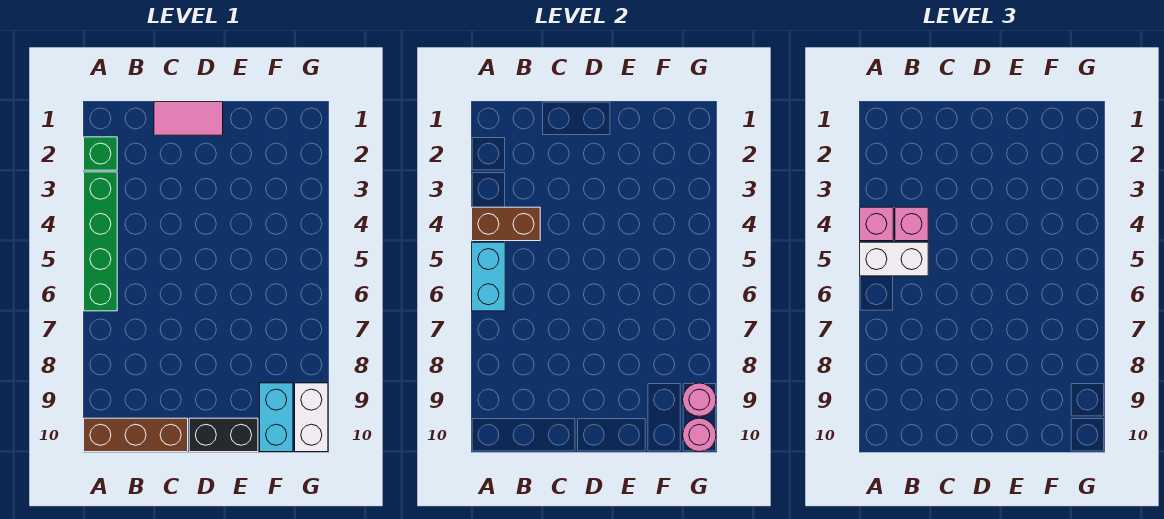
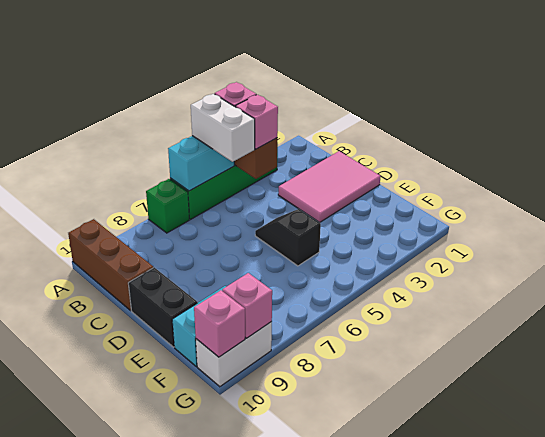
green 1x1 brick [84,137,117,170] -> green 1x1 brick moved to [146,179,189,233]
pink 1x2 tile [154,102,223,135] -> pink 2x3 tile [278,151,381,223]
none -> black 1x2 slope [255,209,321,266]
pink 1x1 round brick [683,383,716,416] -> pink 1x1 brick [222,273,272,338]
pink 1x1 round brick [683,418,716,452] -> pink 1x1 brick [194,290,245,357]

